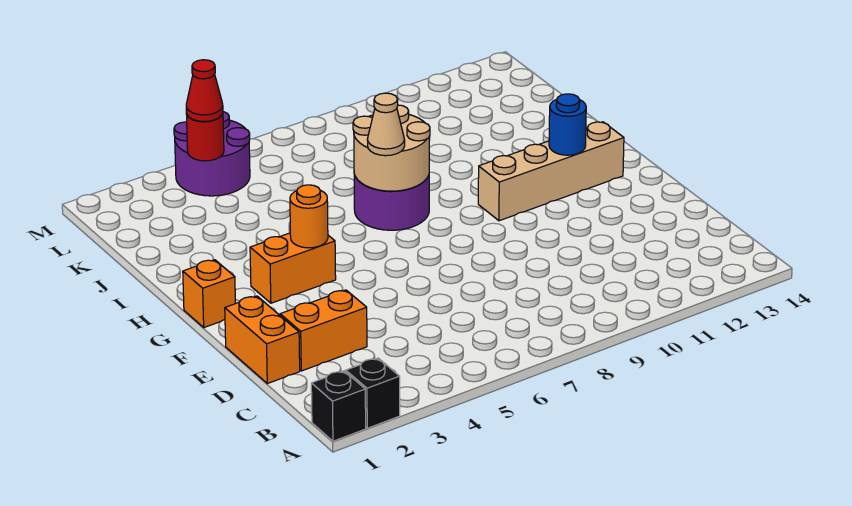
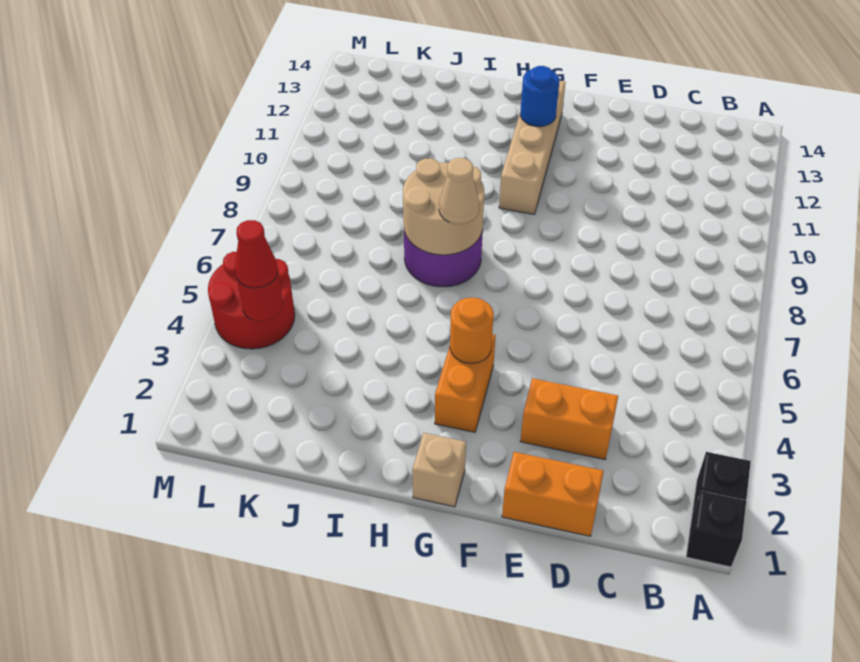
orange 1x2 brick [280,290,367,371] -> orange 1x2 brick turned to [520,378,618,459]
orange 1x1 brick [183,260,236,327] -> tan 1x1 brick [412,433,466,507]
purple 2x2 round brick [174,112,250,196] -> red 2x2 round brick [208,252,295,349]

